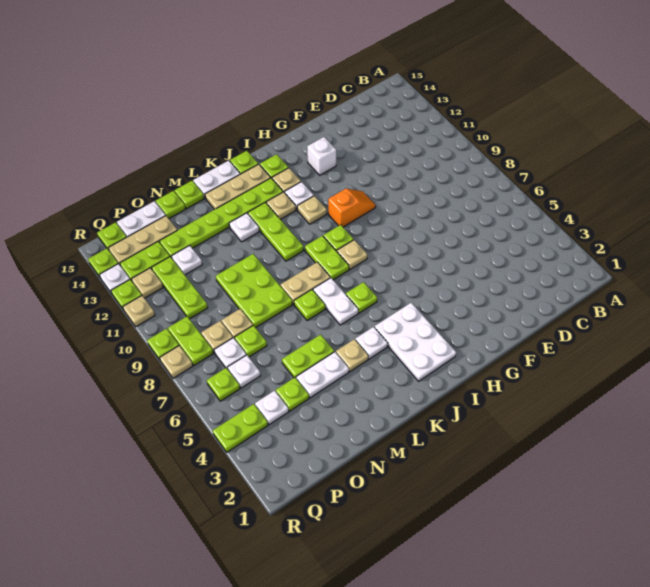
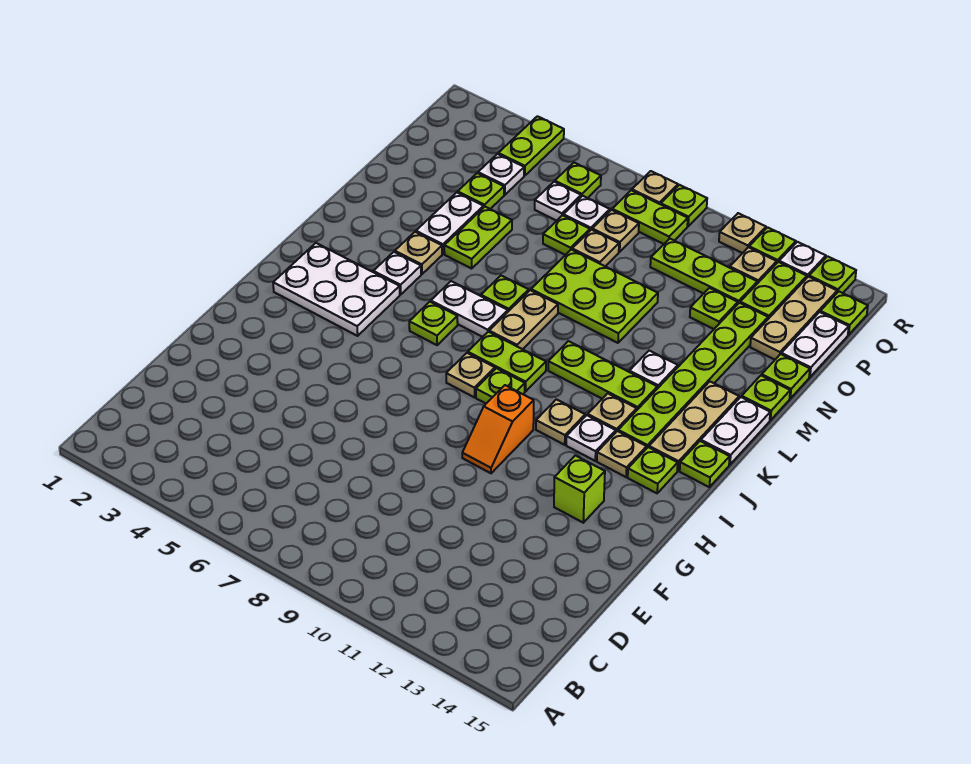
white 1x1 brick [307,137,336,175] -> lime 1x1 brick [554,455,605,523]
white 1x1 plate [171,245,202,275] -> lime 1x1 plate [690,288,738,329]

